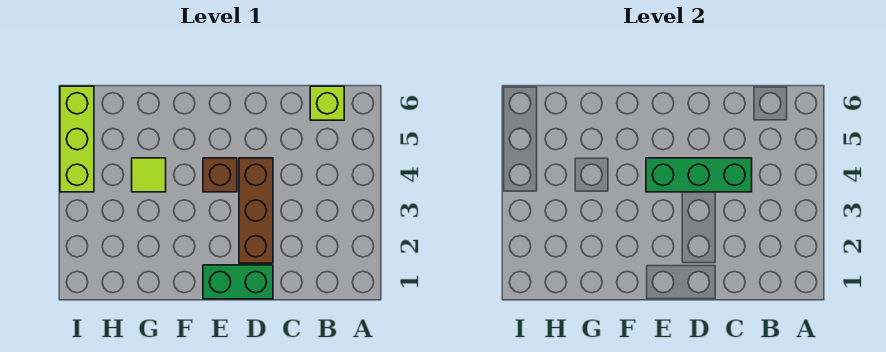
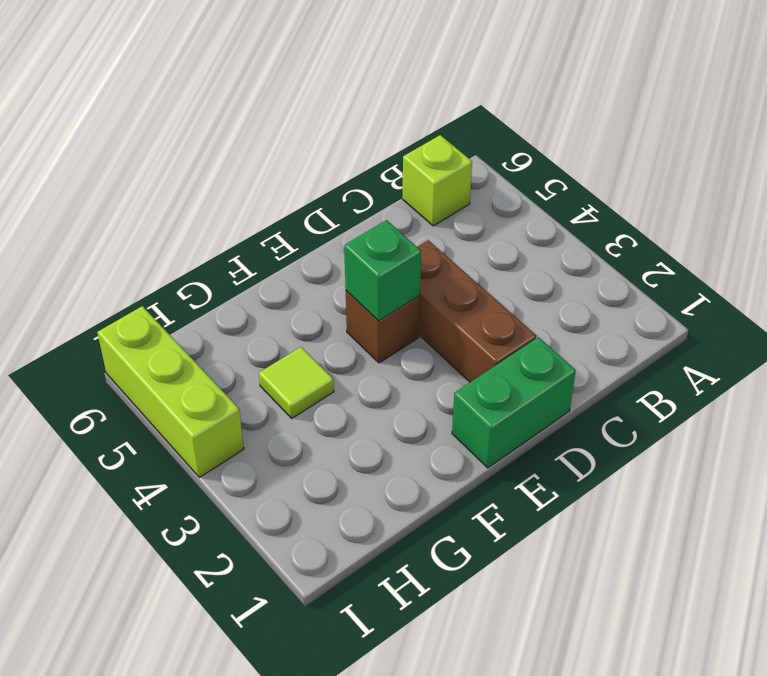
green 1x3 brick [646,158,752,192] -> green 1x1 brick [344,220,421,321]

